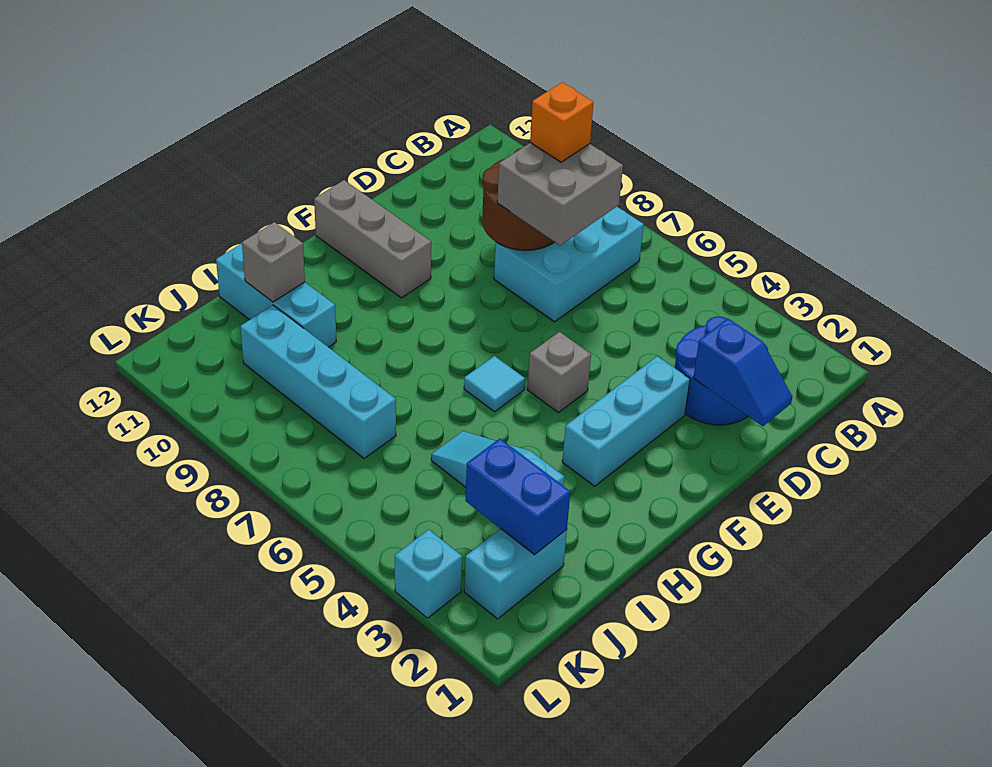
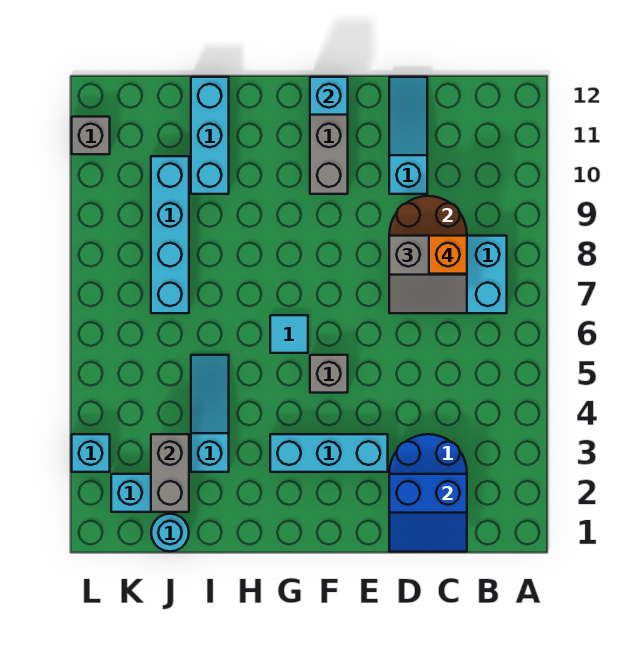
grey 2x2 brick [497,143,623,245] -> grey 2x2 slope [389,236,467,313]
blue 1x2 slope [693,318,792,426] -> blue 2x2 slope [389,474,467,552]
none -> cyan 1x3 slope [389,77,427,194]
none -> cyan 1x1 brick [310,77,348,115]
grey 1x1 brick [242,222,305,302] -> grey 1x1 brick moved to [72,117,110,154]
none -> cyan 1x1 round brick [151,514,189,551]
blue 1x2 brick [465,439,570,555] -> grey 1x2 brick [151,434,189,512]

